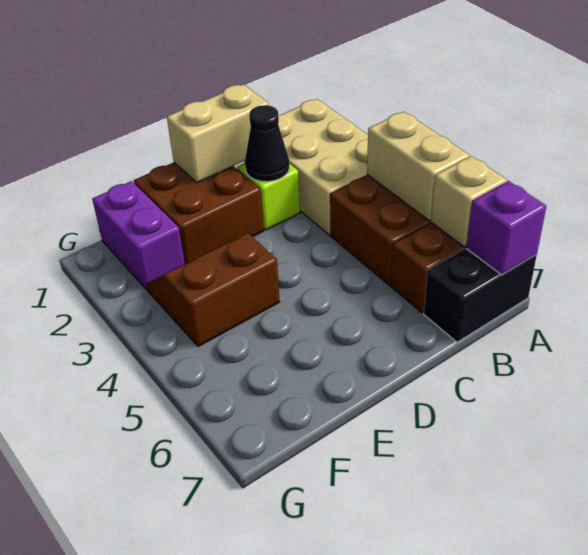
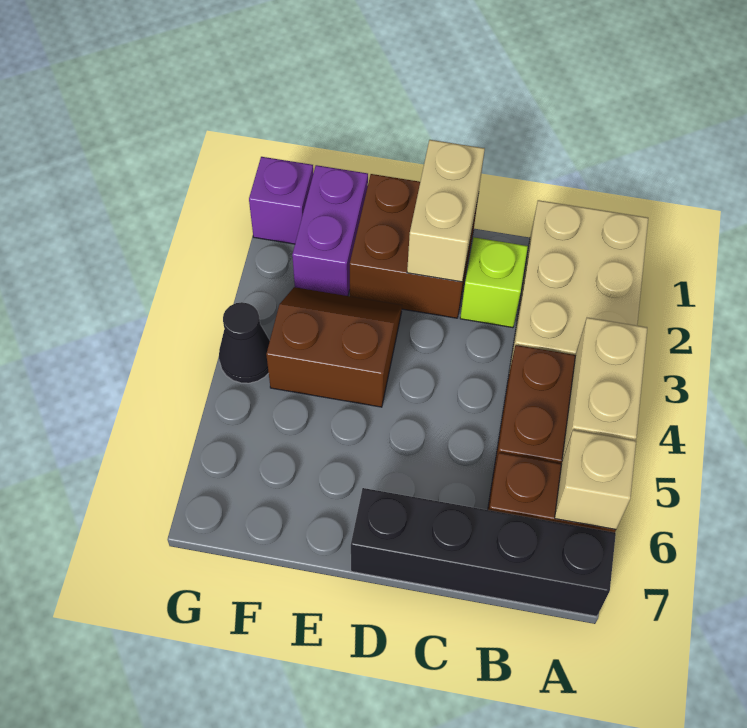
black 1x2 brick [424,249,537,342] -> black 1x4 brick [351,488,616,616]
purple 1x1 brick [466,181,546,275] -> purple 1x1 brick moved to [249,157,313,244]
tan 1x2 brick [167,84,269,183] -> tan 1x2 brick turned to [407,140,485,282]
black 1x1 cone [245,105,289,182] -> black 1x1 cone moved to [219,302,270,383]

